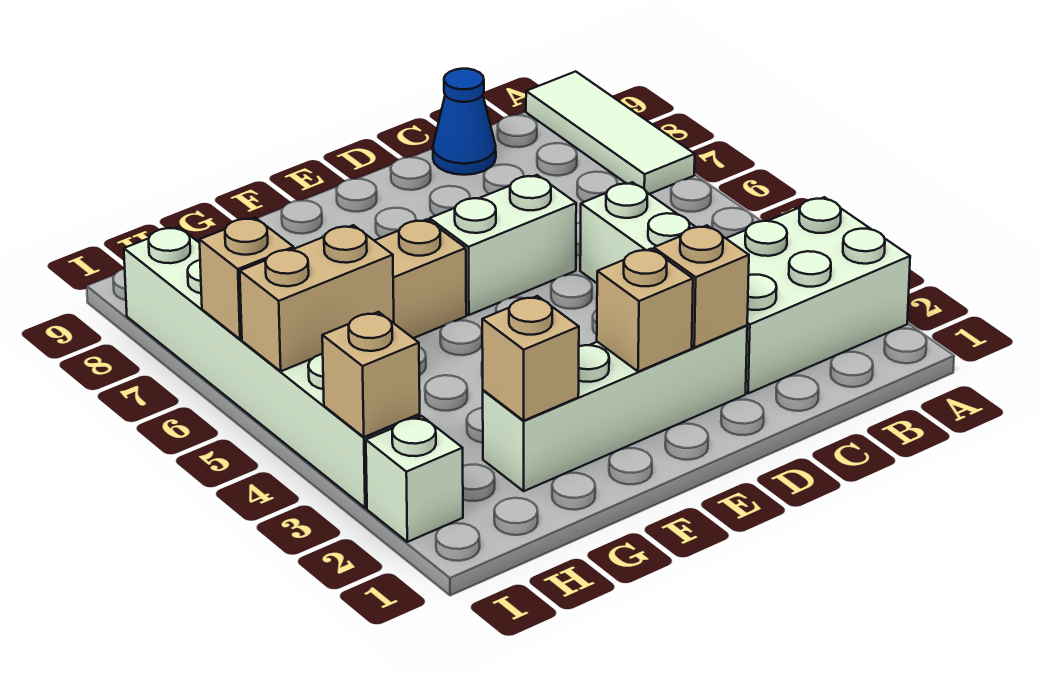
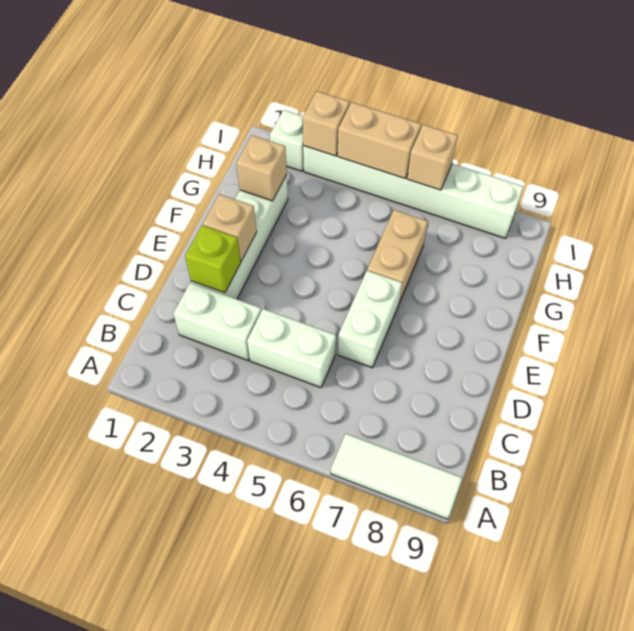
white 2x3 brick [726,197,910,393] -> white 1x2 brick [173,283,261,360]
blue 1x1 cone [433,69,496,175] -> none
tan 1x1 brick [654,225,749,348] -> lime 1x1 brick [185,225,241,293]
tan 1x2 brick [240,225,394,371] -> tan 1x2 brick turned to [337,102,421,178]

